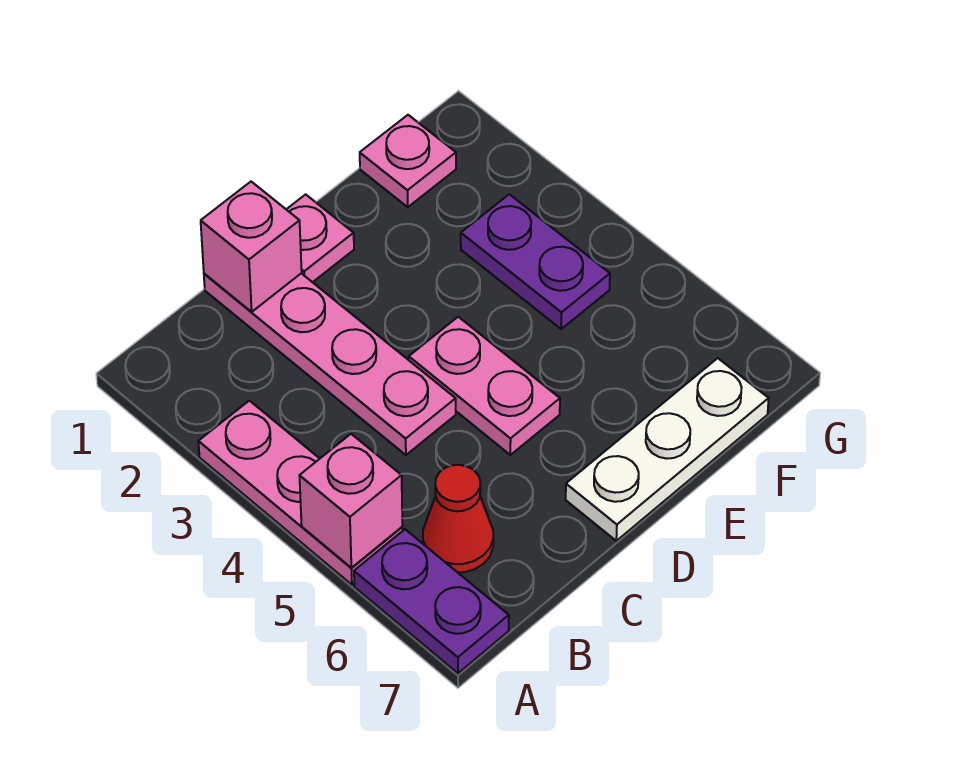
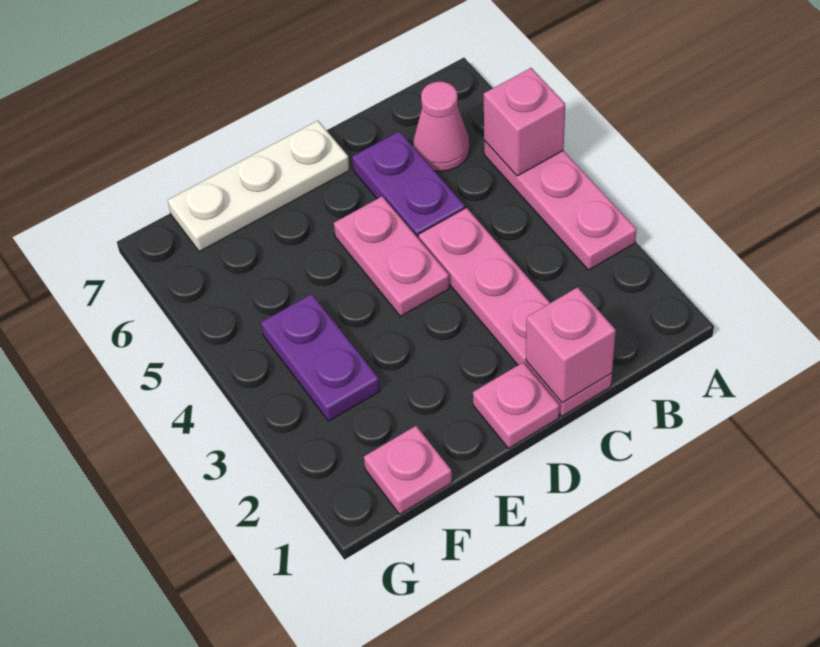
purple 1x2 plate [354,529,509,673] -> purple 1x2 plate moved to [352,131,465,239]
red 1x1 cone [423,465,493,572] -> pink 1x1 cone [413,81,469,171]

